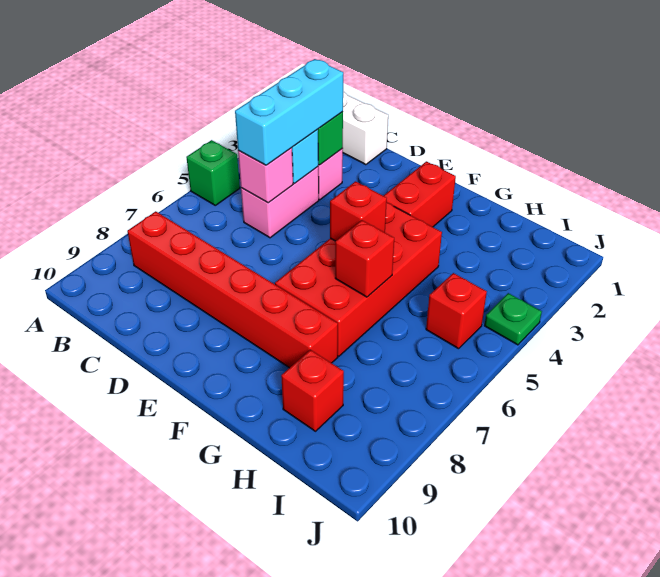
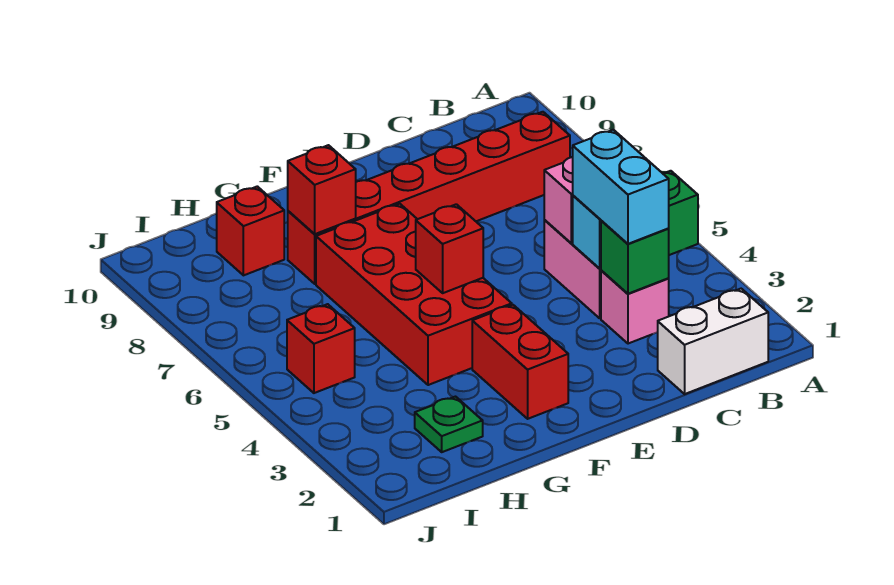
cyan 1x3 brick [235,59,343,165] -> cyan 1x2 brick [573,130,669,244]
red 1x1 brick [335,220,394,297] -> red 1x1 brick moved to [288,145,356,234]
green 1x1 plate [484,293,542,345] -> green 1x1 plate moved to [415,397,483,452]

